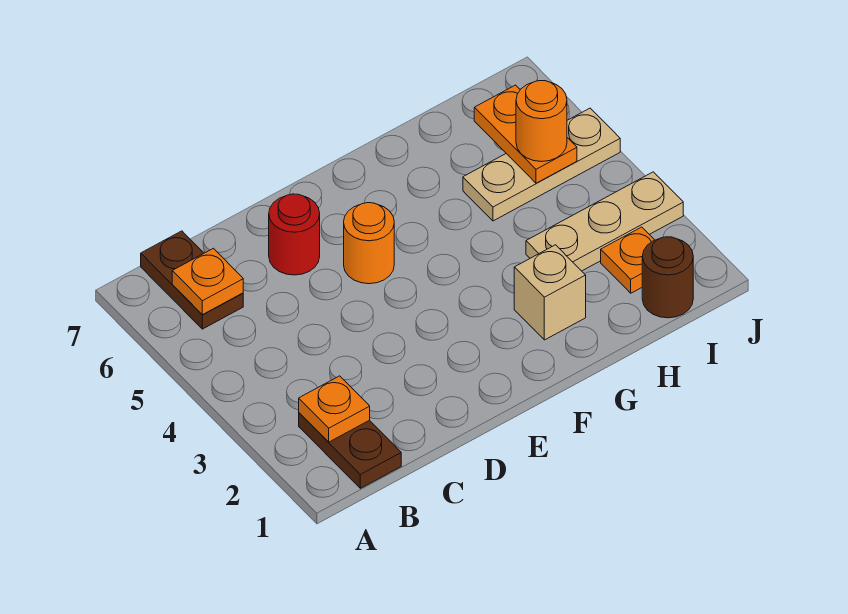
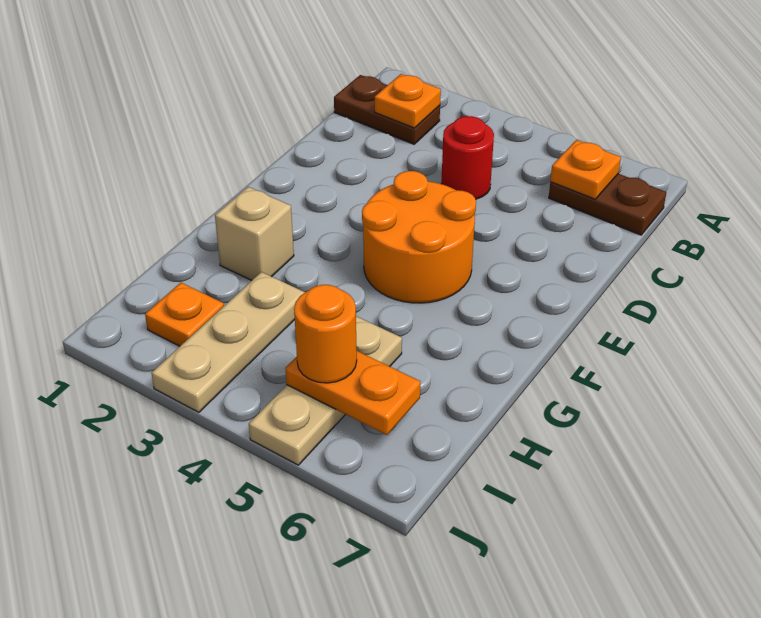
red 1x1 round brick [269,194,320,275] -> red 1x1 round brick moved to [441,116,494,199]
orange 1x1 round brick [344,203,394,284] -> orange 2x2 round brick [362,171,476,303]
brown 1x1 round brick [642,237,693,318] -> none

